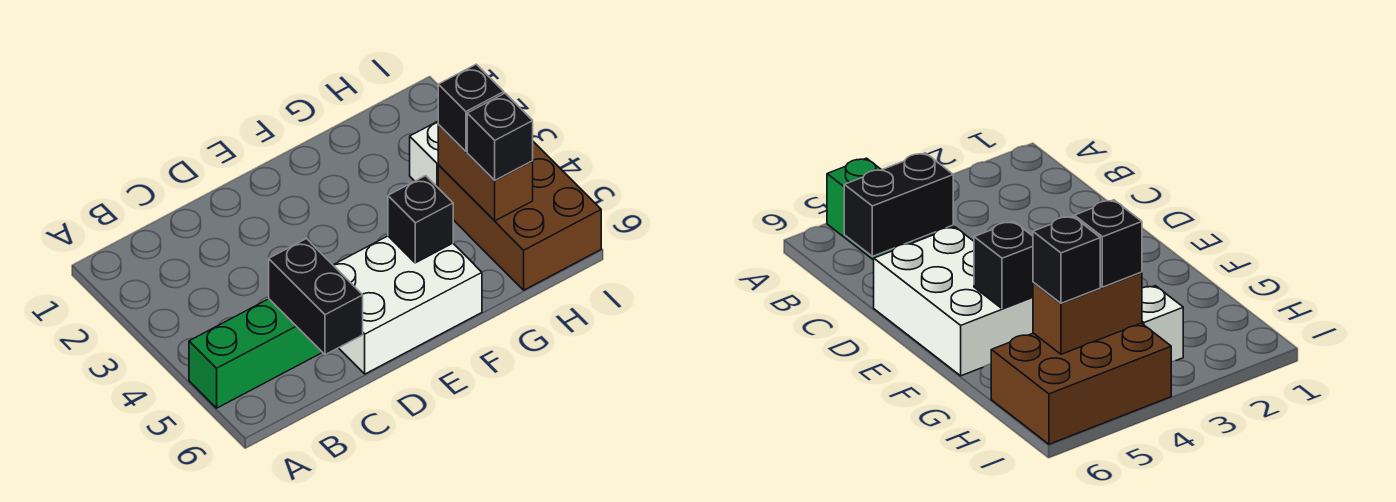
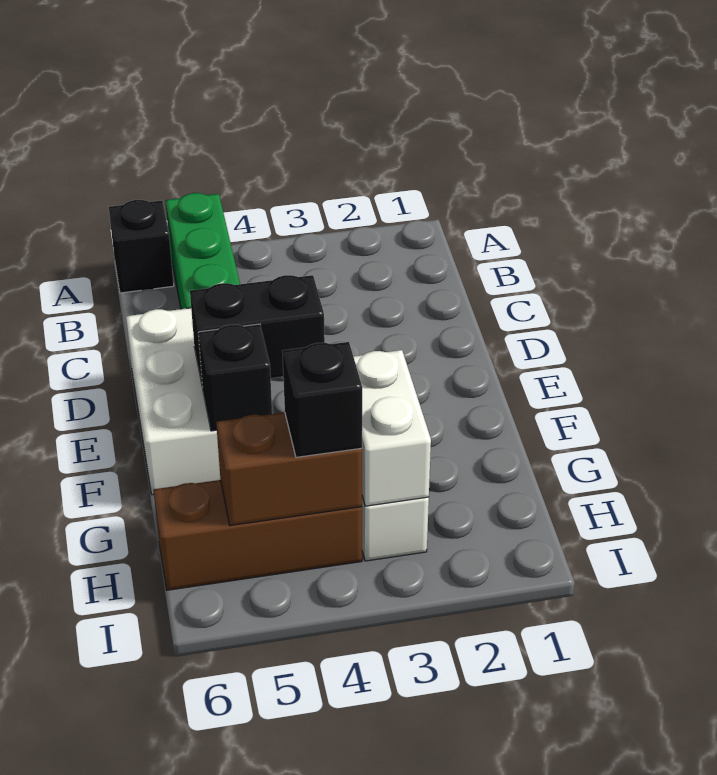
black 1x2 brick [269,239,363,355] -> black 1x2 brick moved to [190,275,325,383]
none -> white 1x2 brick [354,350,431,506]
brown 2x3 brick [438,142,601,290] -> brown 1x3 brick [153,480,362,590]
black 1x1 brick [467,93,533,180] -> black 1x1 brick moved to [109,200,174,293]

